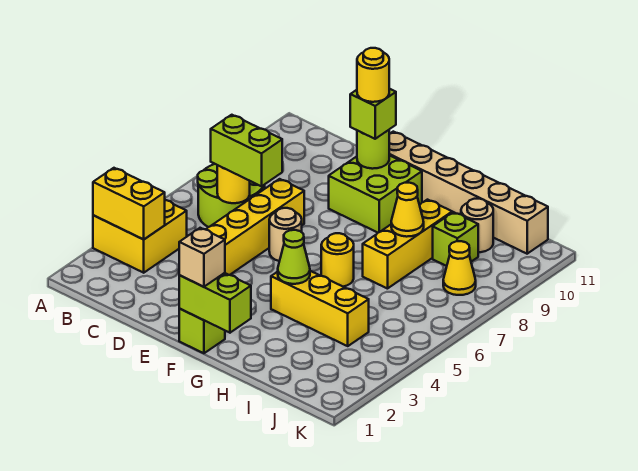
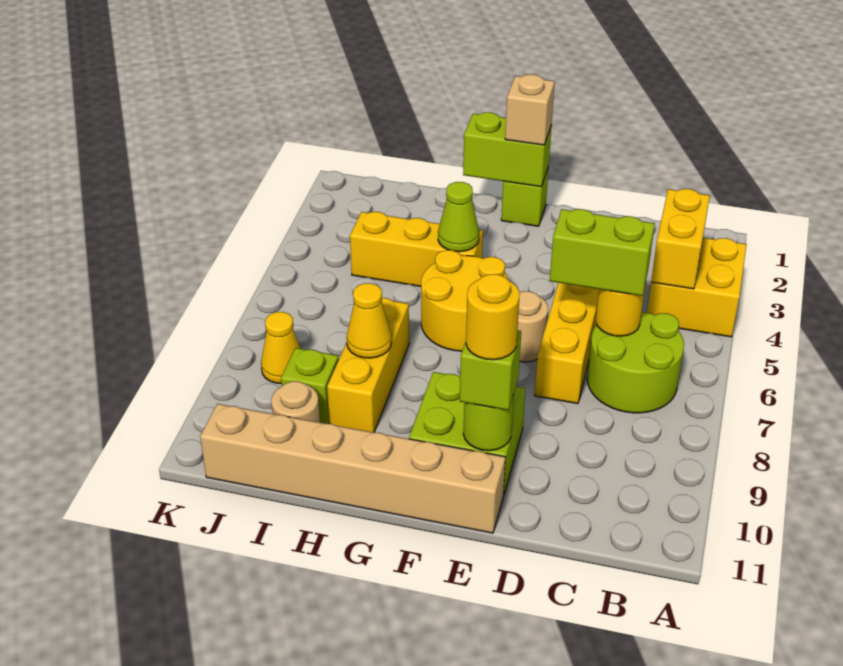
yellow 1x2 brick [93,168,165,239] -> yellow 1x2 brick turned to [651,189,710,289]
yellow 1x1 round brick [321,233,354,287] -> yellow 2x2 round brick [421,250,508,351]

